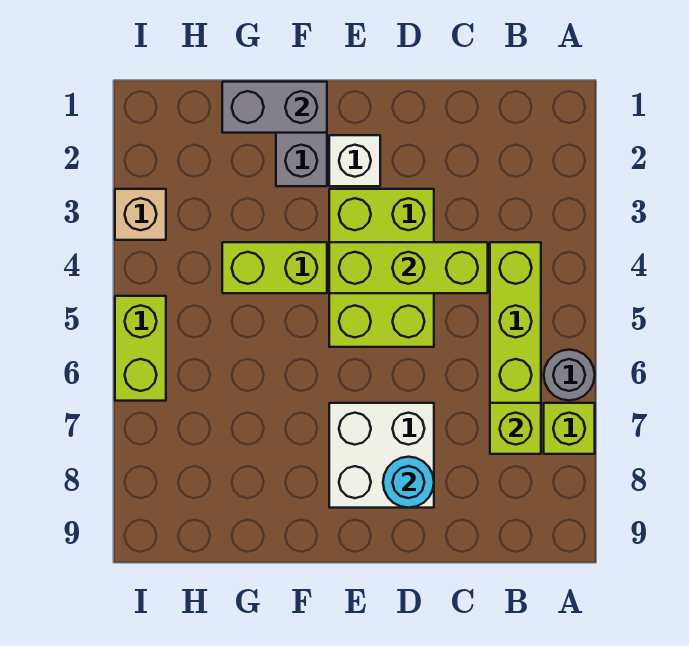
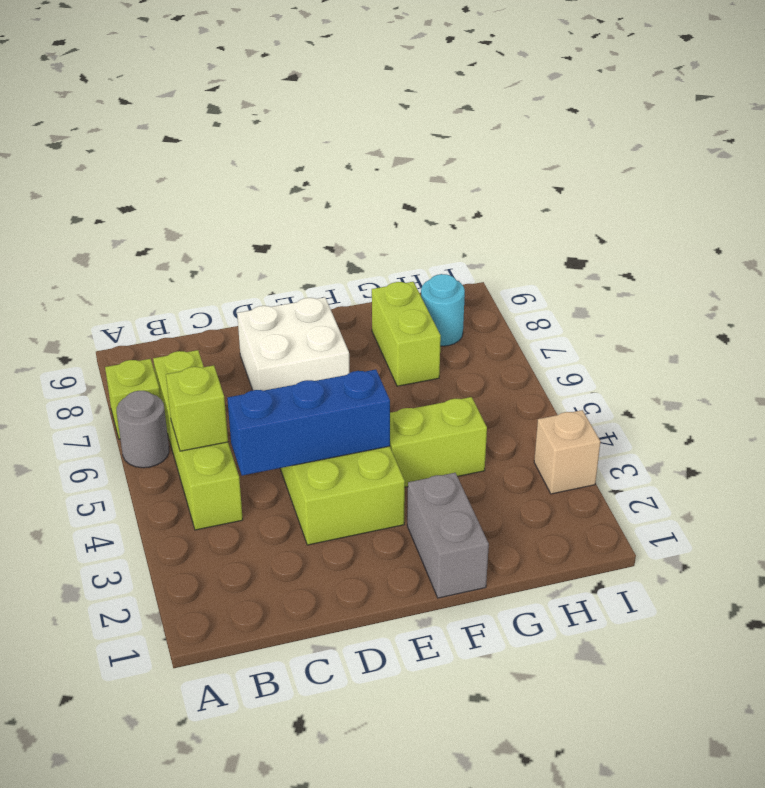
lime 1x1 brick [490,403,541,454] -> lime 1x1 brick moved to [166,365,228,451]
lime 1x3 brick [329,242,488,293] -> blue 1x3 brick [227,370,390,476]
cyan 1x1 round brick [383,457,434,508] -> cyan 1x1 round brick moved to [421,274,465,346]
white 1x1 brick [329,135,380,186] -> none
grey 1x2 brick [222,82,327,133] -> none
lime 1x2 brick [115,296,166,401] -> lime 1x2 brick moved to [372,282,441,386]

